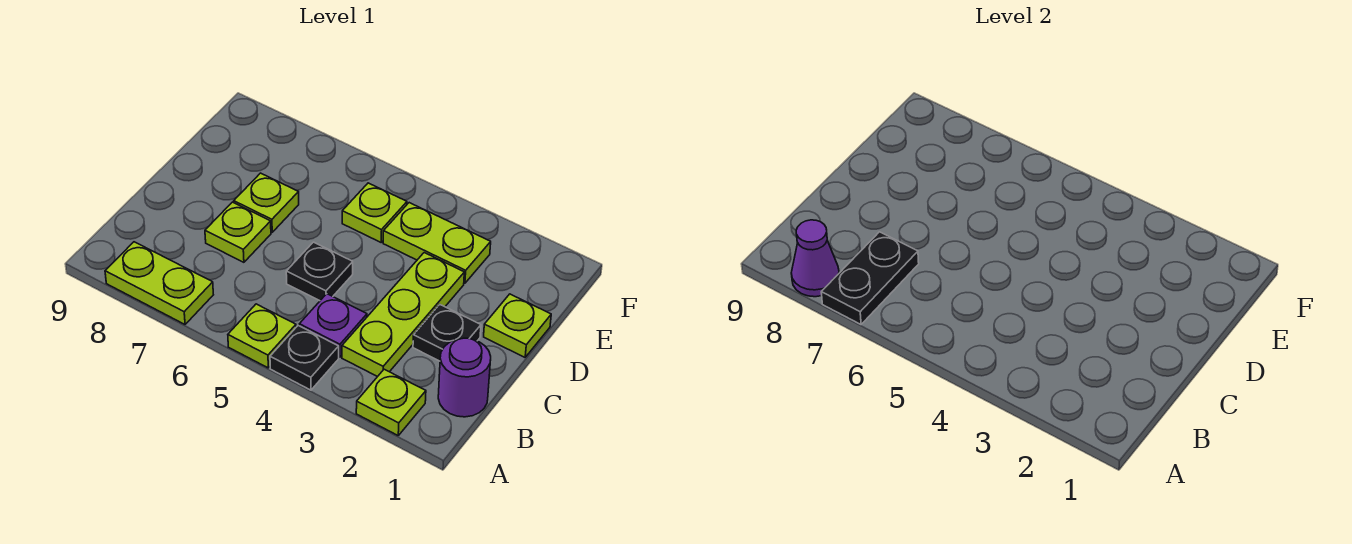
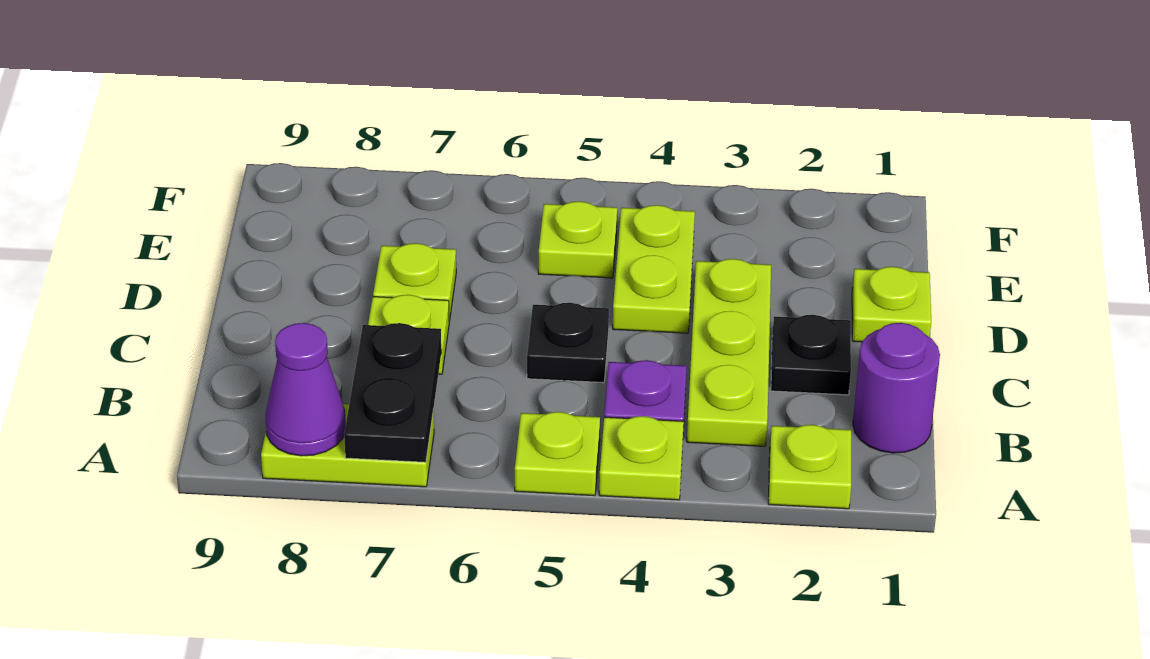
black 1x1 plate [270,326,339,390] -> lime 1x1 plate [599,416,684,500]
lime 1x2 plate [383,203,491,283] -> lime 1x2 plate turned to [613,205,695,333]

